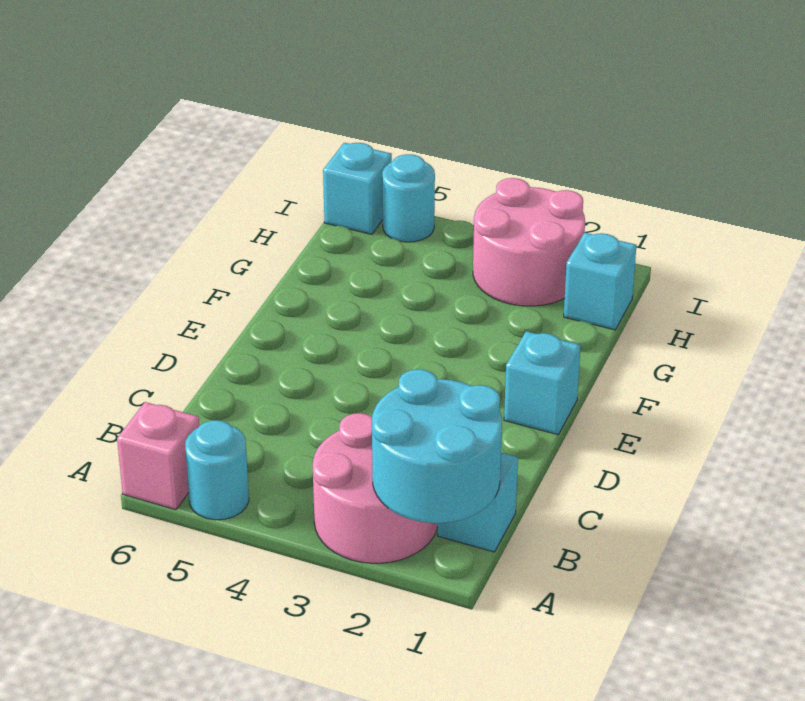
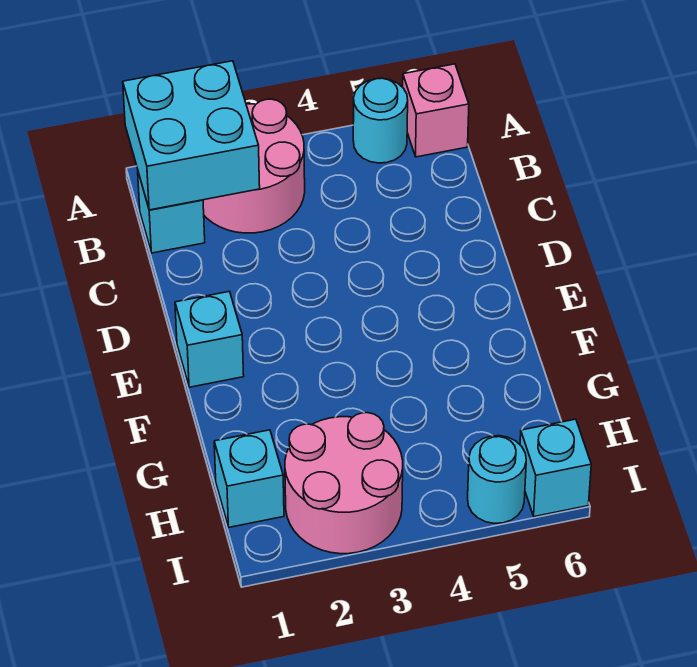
cyan 2x2 round brick [372,369,502,523] -> cyan 2x2 brick [123,61,260,210]

